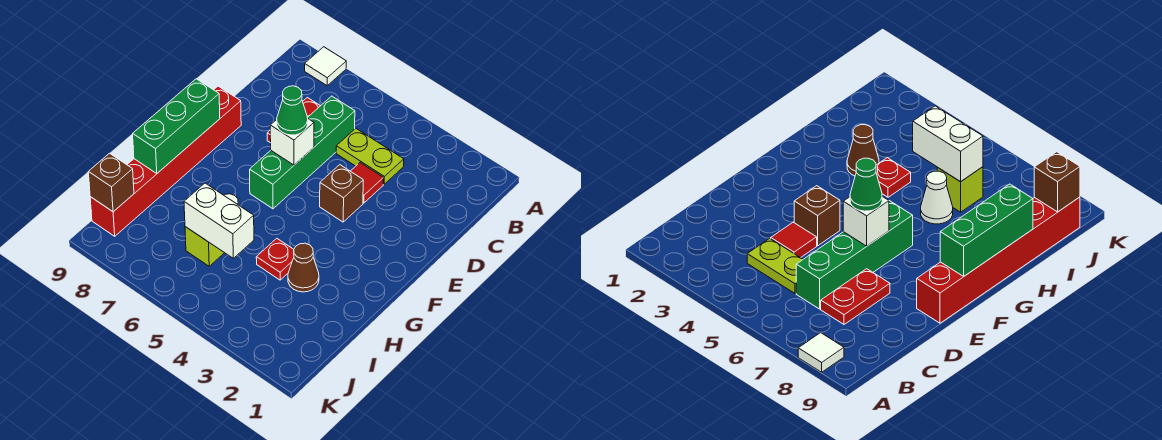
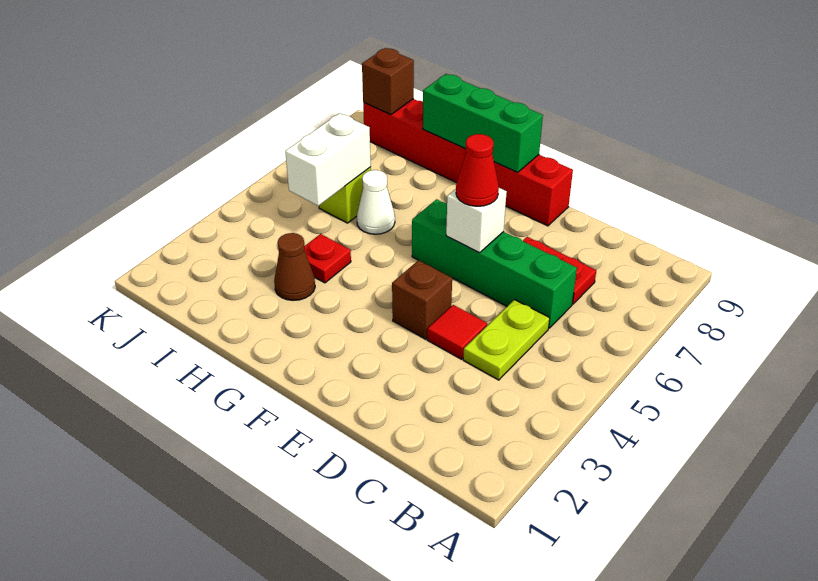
white 1x1 tile [305,47,346,86] -> none
green 1x1 cone [277,86,308,135] -> red 1x1 cone [456,134,499,206]

